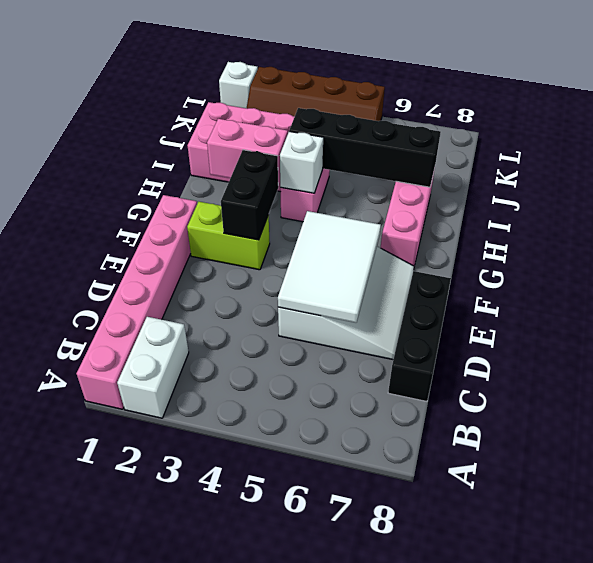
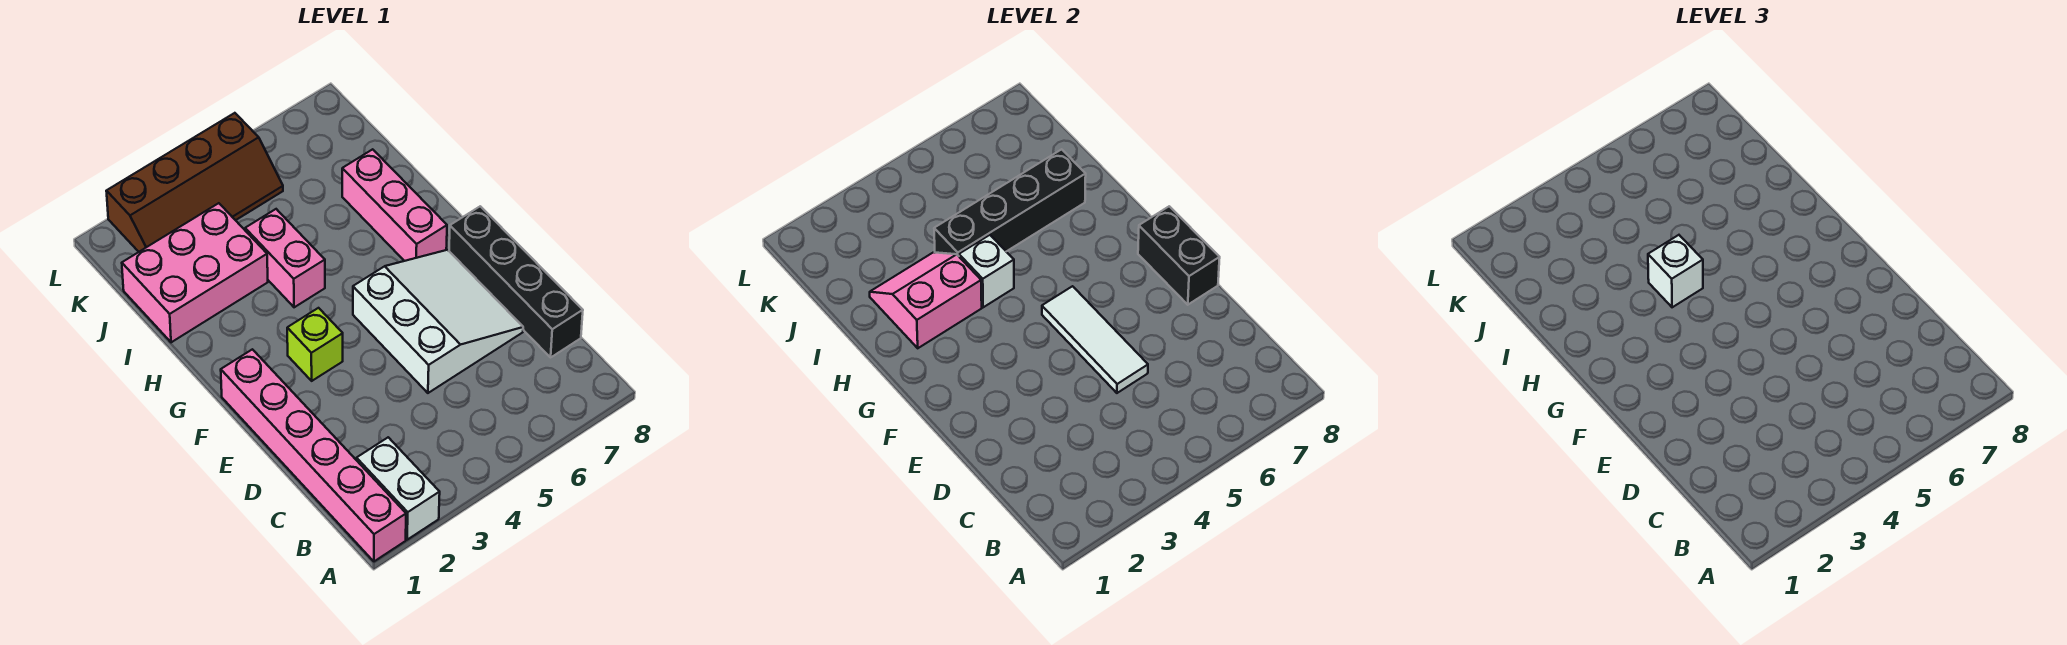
black 1x3 brick [388,271,451,401] -> black 1x4 brick [449,206,583,357]
white 2x3 tile [278,211,381,323] -> white 1x3 tile [1042,286,1148,393]
lime 1x2 brick [187,202,270,270] -> lime 1x1 brick [287,308,343,381]
black 1x2 brick [221,150,278,240] -> black 1x2 brick moved to [1138,206,1220,305]
white 1x1 brick [219,62,258,108] -> white 1x1 brick moved to [1648,235,1703,307]

